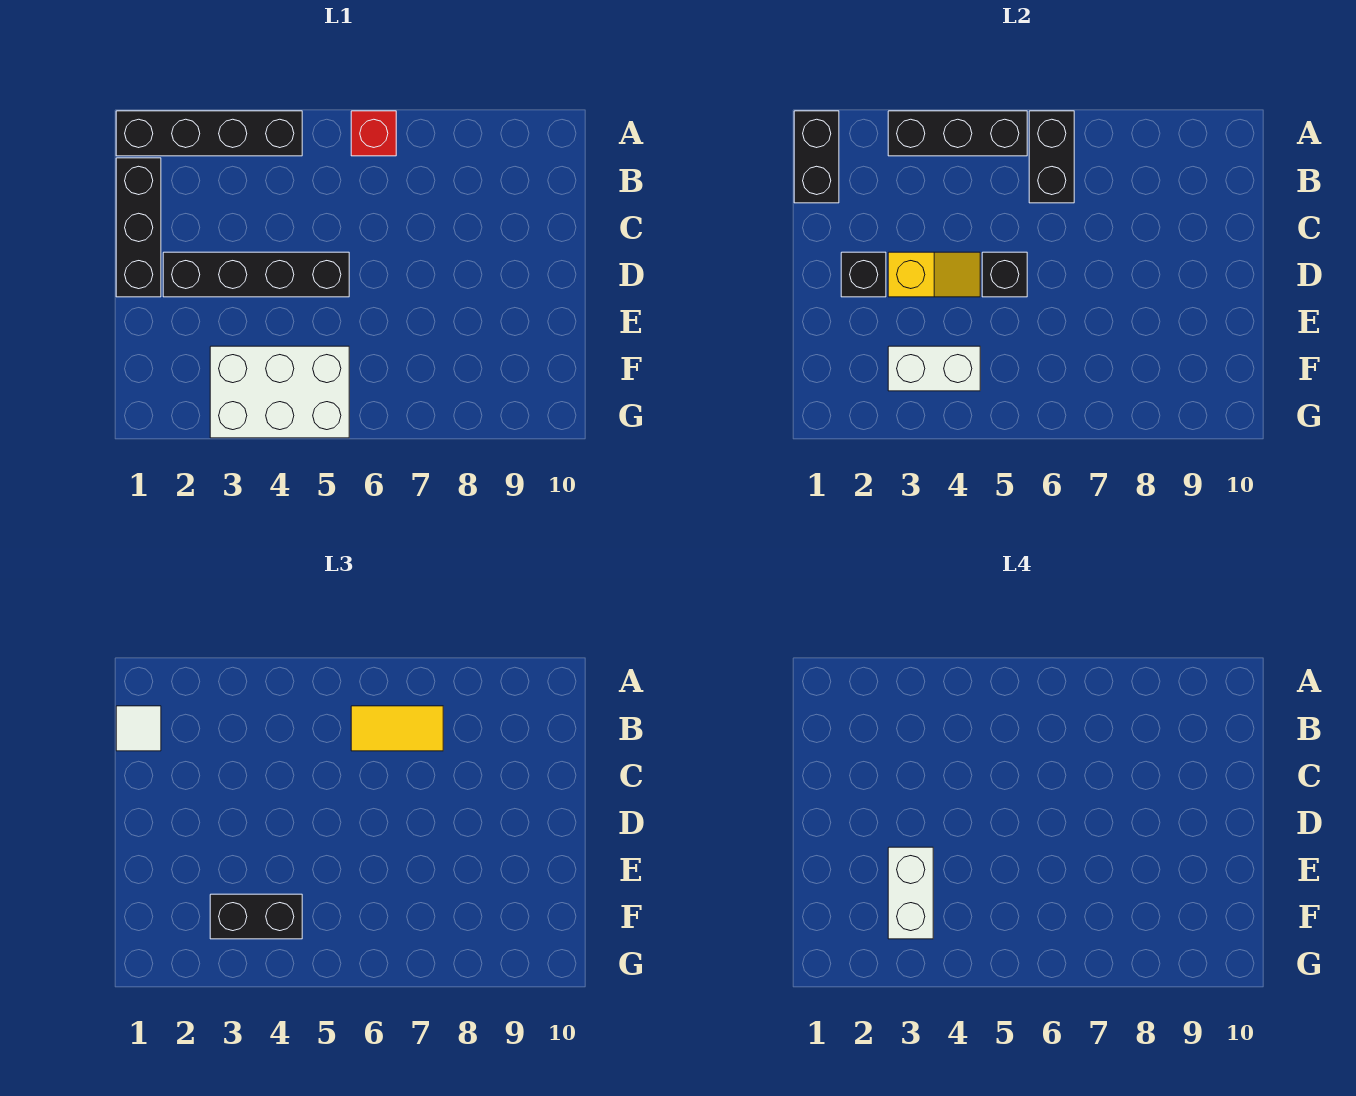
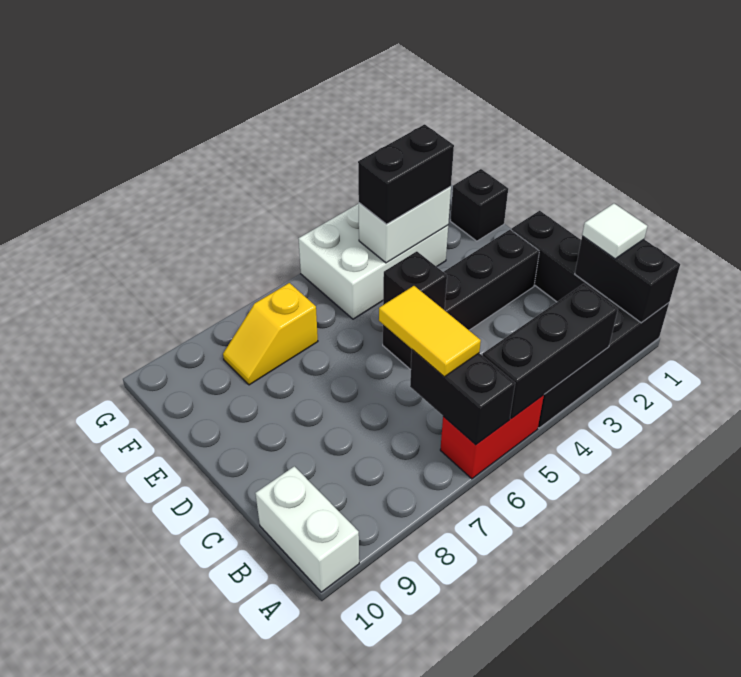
red 1x1 brick [351,111,396,156] -> red 1x2 brick [440,395,544,479]
yellow 1x2 tile [351,706,443,751] -> yellow 1x2 tile turned to [379,286,481,377]
black 1x1 brick [841,252,886,297] -> black 1x1 brick moved to [450,169,508,241]
yellow 1x2 slope [888,252,980,297] -> yellow 1x2 slope moved to [223,283,318,385]
white 1x2 brick [888,847,933,939] -> white 1x2 brick moved to [255,466,359,592]

